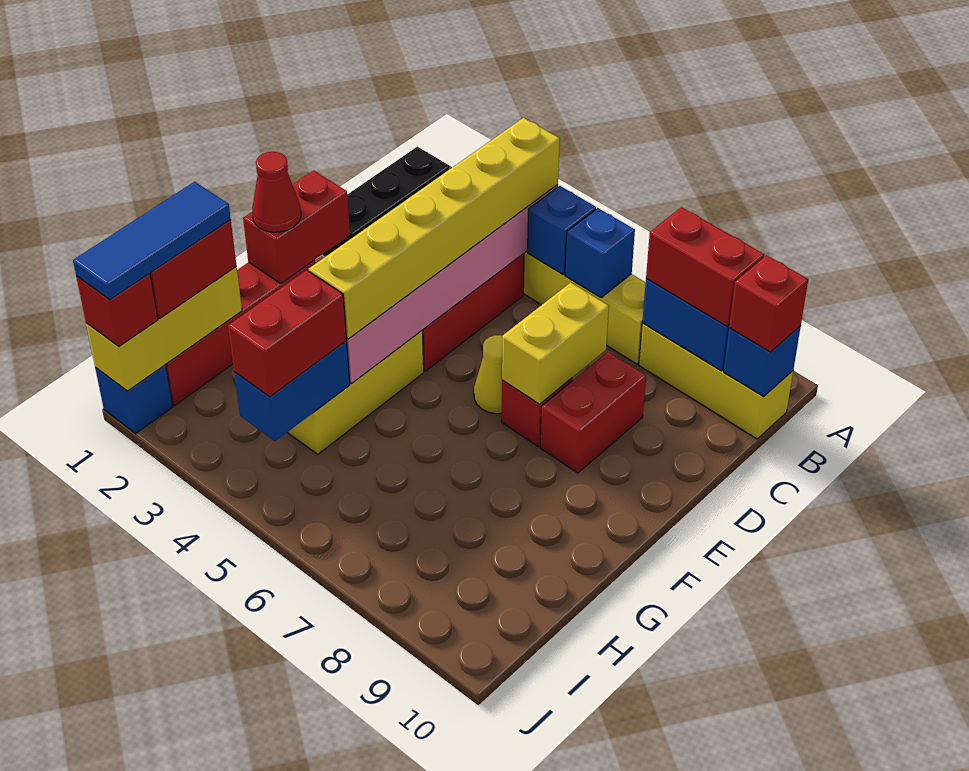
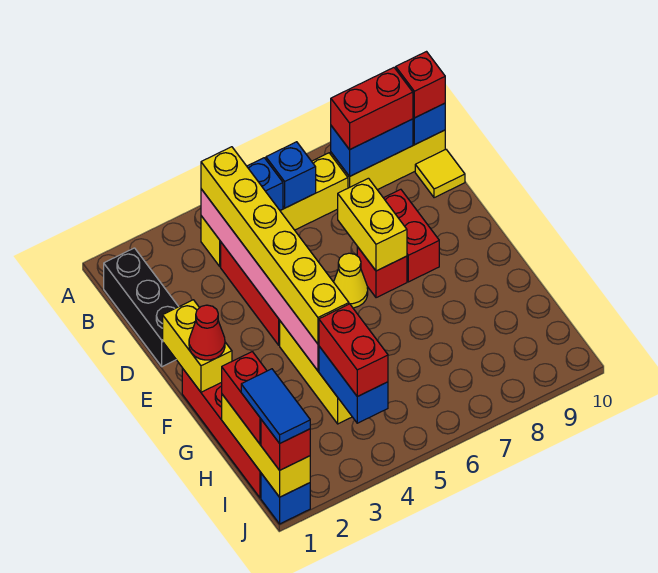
none -> yellow 1x1 tile [415,149,465,198]
red 1x2 brick [243,171,350,283] -> yellow 1x2 brick [163,300,232,392]
blue 1x3 tile [73,182,231,300] -> blue 1x2 tile [241,369,310,443]

